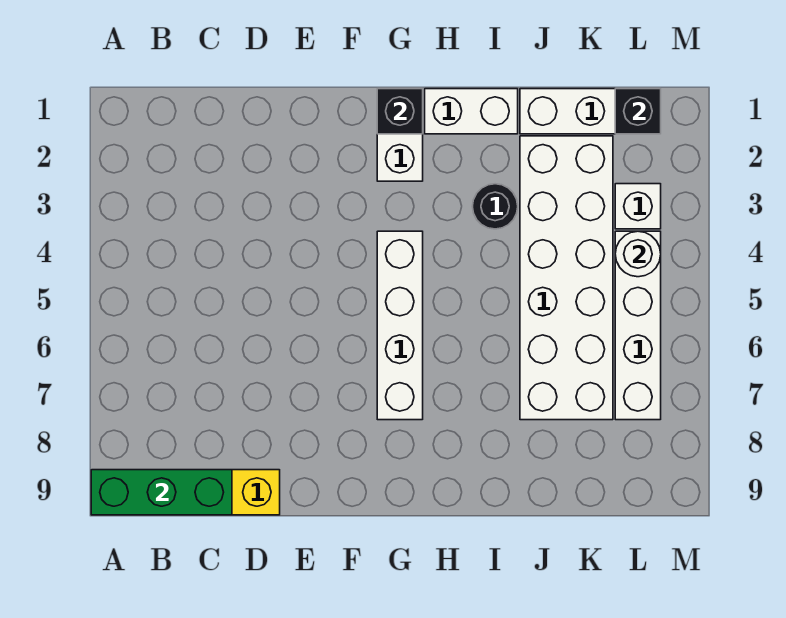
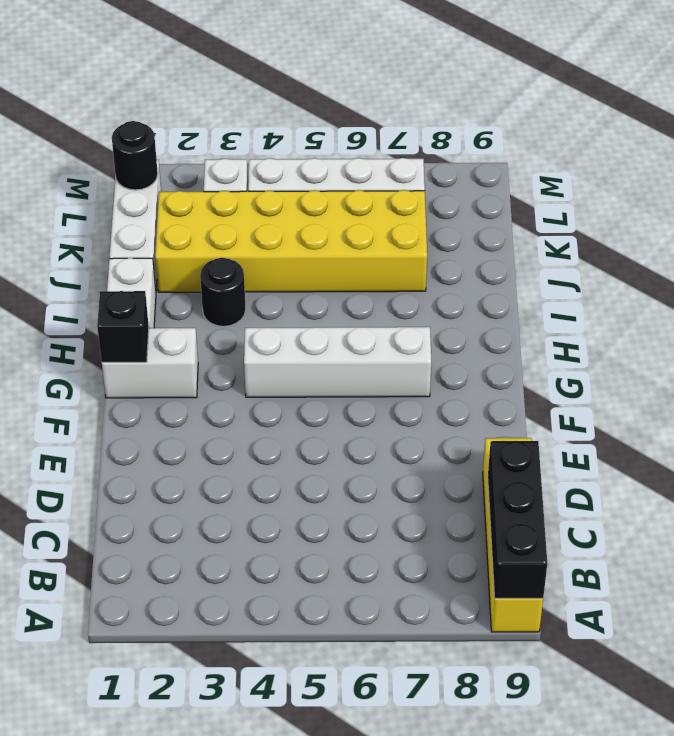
green 1x3 brick [91,470,232,515] -> black 1x3 brick [488,441,547,598]
white 2x6 brick [520,136,613,420] -> yellow 2x6 brick [155,190,427,292]
black 1x1 brick [615,89,661,134] -> black 1x1 round brick [112,121,158,190]
white 1x1 round brick [615,231,661,277] -> none

